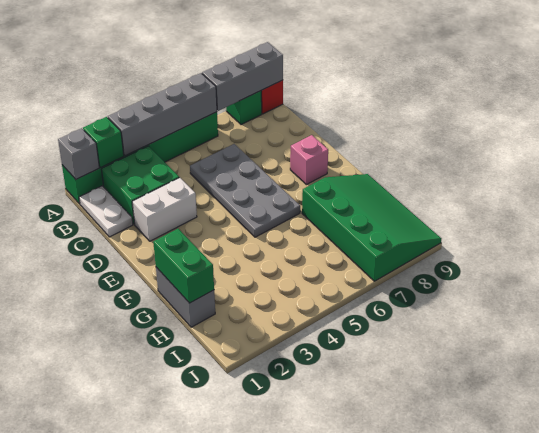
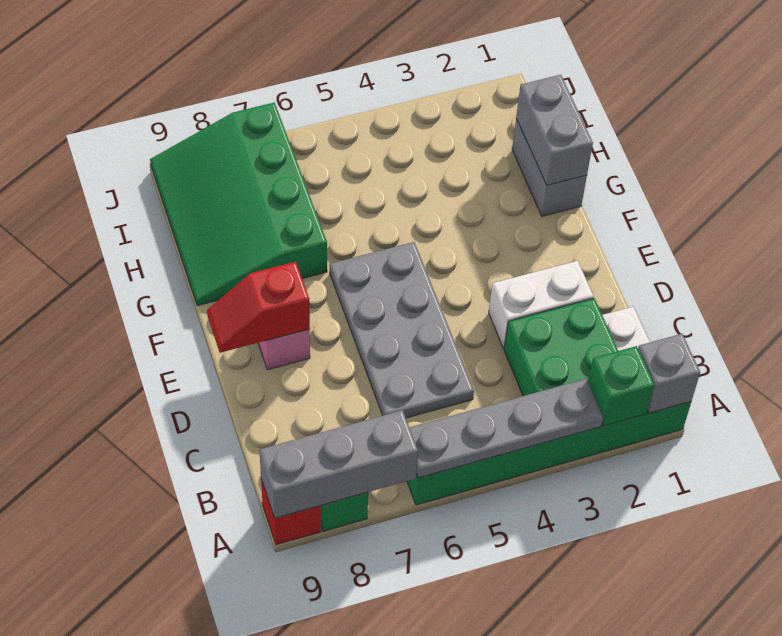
grey 1x4 brick [108,73,217,156] -> grey 1x4 plate [409,379,603,478]
none -> red 1x2 slope [207,262,310,353]
green 1x2 brick [153,229,214,303] -> grey 1x2 brick [516,75,593,185]

